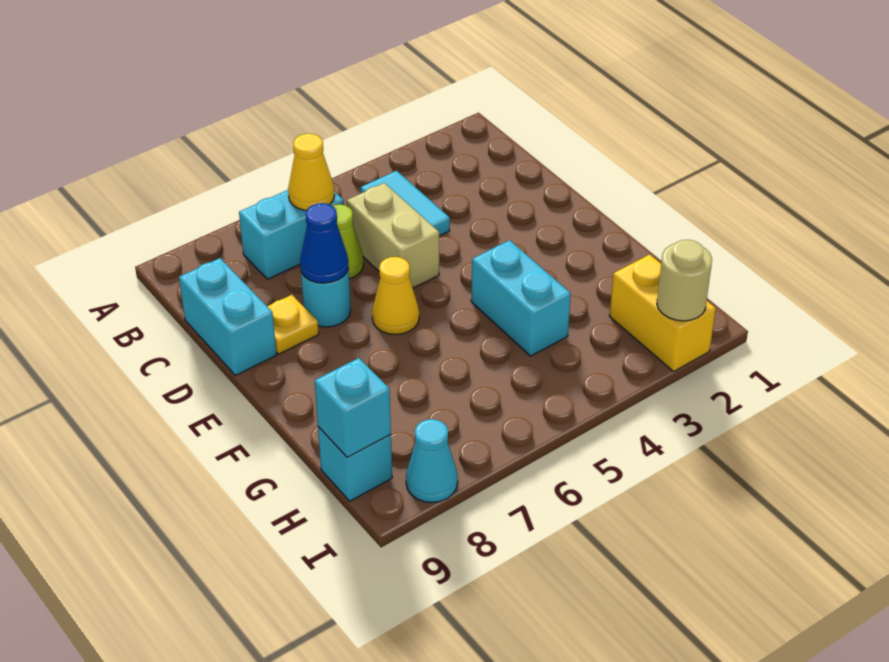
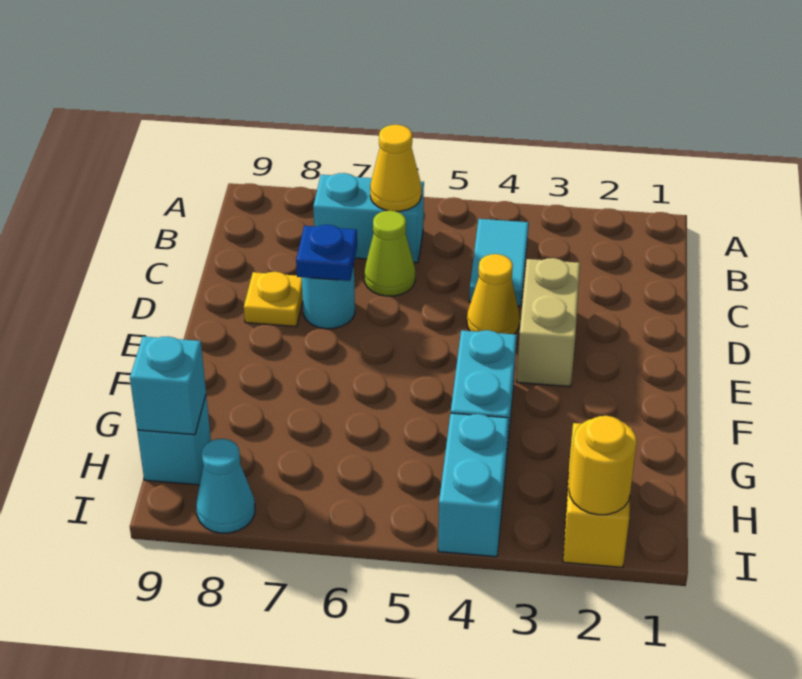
tan 1x2 brick [347,183,439,288] -> tan 1x2 brick moved to [517,258,580,387]
cyan 1x2 brick [179,258,276,375] -> cyan 1x2 brick moved to [438,413,509,557]
blue 1x1 cone [300,203,348,283] -> blue 1x1 plate [296,225,357,281]
yellow 1x1 cone [372,257,419,335] -> yellow 1x1 cone moved to [467,254,520,334]
tan 1x1 round brick [657,240,712,321] -> yellow 1x1 round brick [569,416,637,515]

